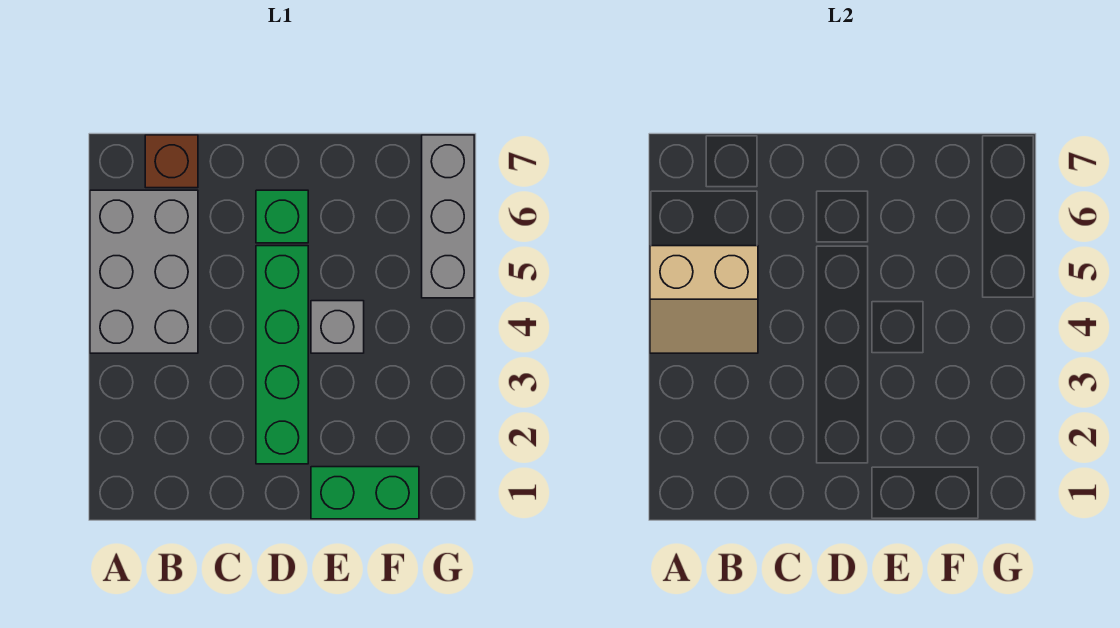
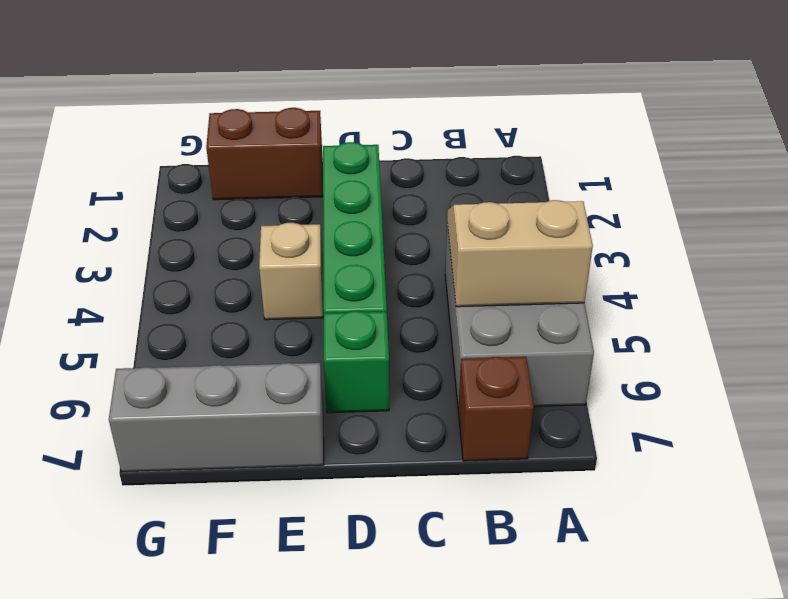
green 1x2 brick [311,467,419,519] -> brown 1x2 brick [206,108,323,200]
grey 1x1 brick [311,301,364,353] -> tan 1x1 brick [259,223,323,320]
grey 1x3 brick [422,135,474,298] -> grey 1x3 brick turned to [109,363,324,472]

